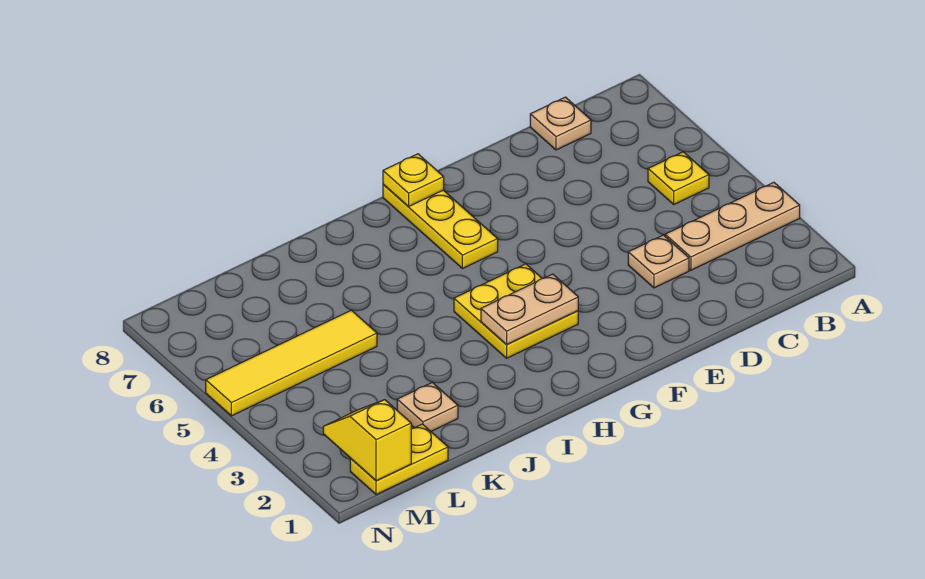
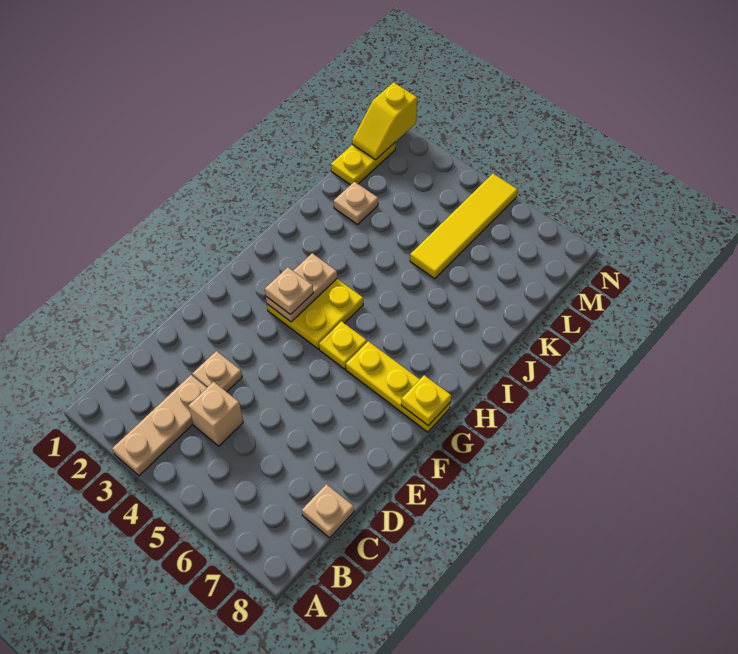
yellow 1x1 plate [648,152,709,204] -> yellow 1x1 plate moved to [319,321,367,369]
none -> tan 1x1 brick [188,382,243,446]
none -> tan 1x1 plate [265,267,313,315]
yellow 1x2 slope [323,400,411,481] -> yellow 1x2 slope turned to [352,82,417,160]

